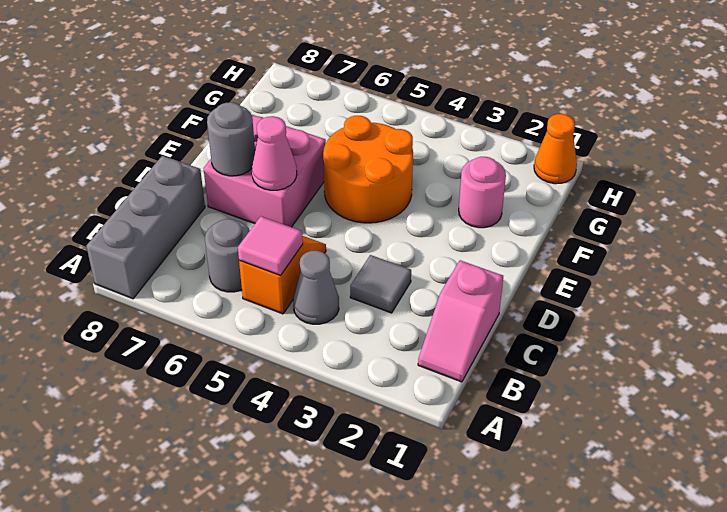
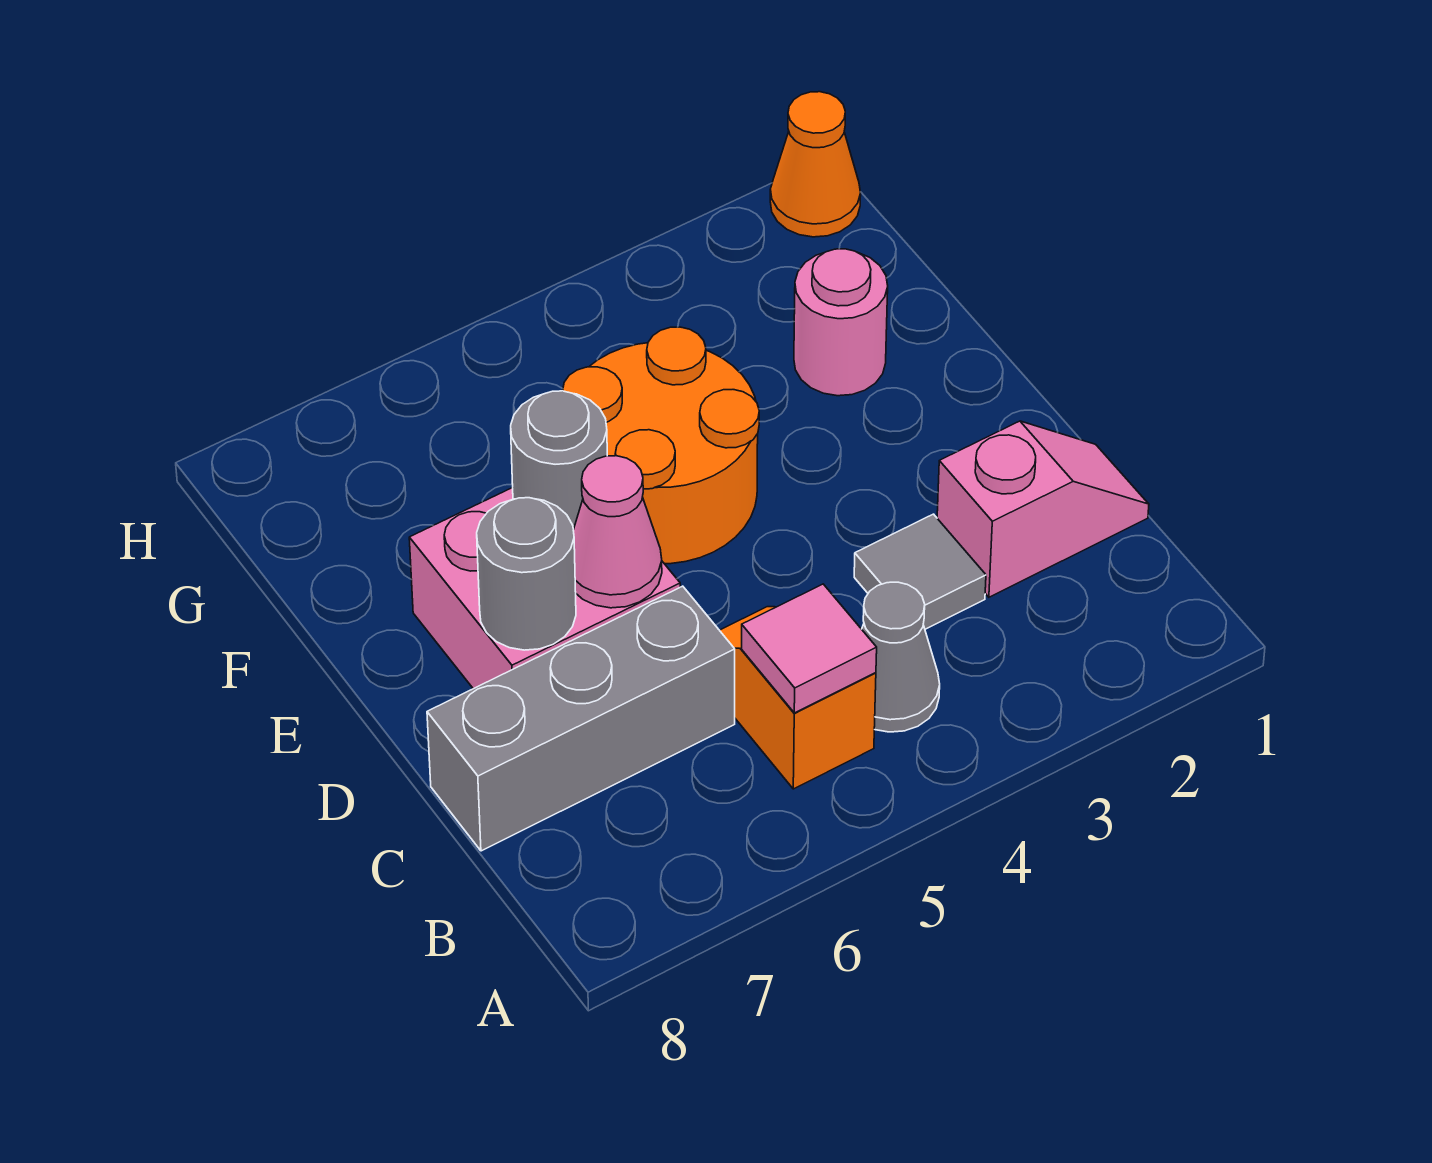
grey 1x3 brick [86,156,205,299] -> grey 1x3 brick turned to [427,586,735,851]
pink 1x2 slope [418,260,503,382] -> pink 1x2 slope turned to [937,421,1149,597]
grey 1x1 round brick [205,219,250,292] -> grey 1x1 round brick moved to [511,391,607,529]

